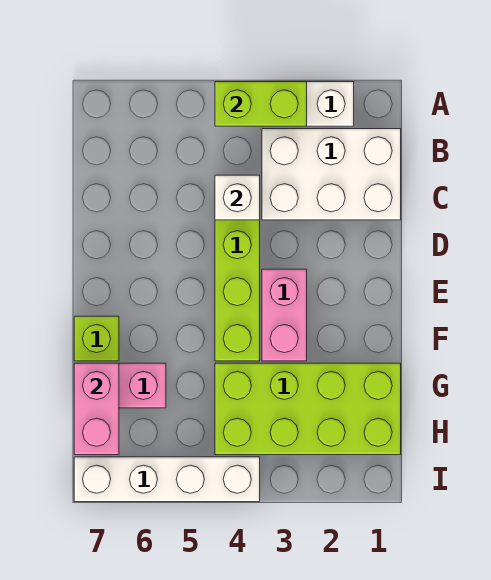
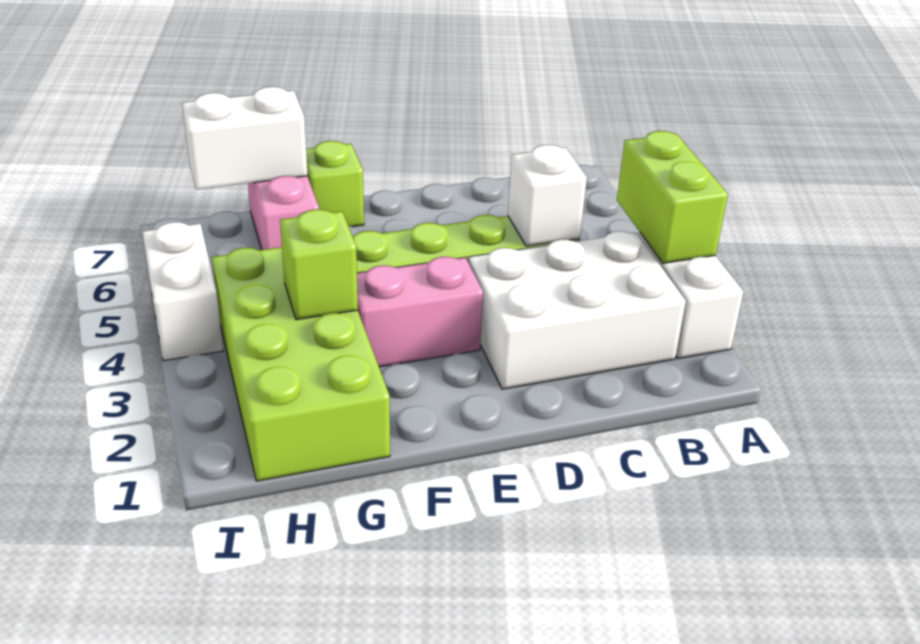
white 2x3 brick [262,129,401,220] -> white 2x3 brick turned to [468,231,686,389]
none -> lime 1x1 brick [280,209,358,320]
pink 1x2 brick [74,363,119,455] -> white 1x2 brick [182,87,308,190]
white 1x4 brick [74,457,260,502] -> white 1x2 brick [142,222,223,361]

